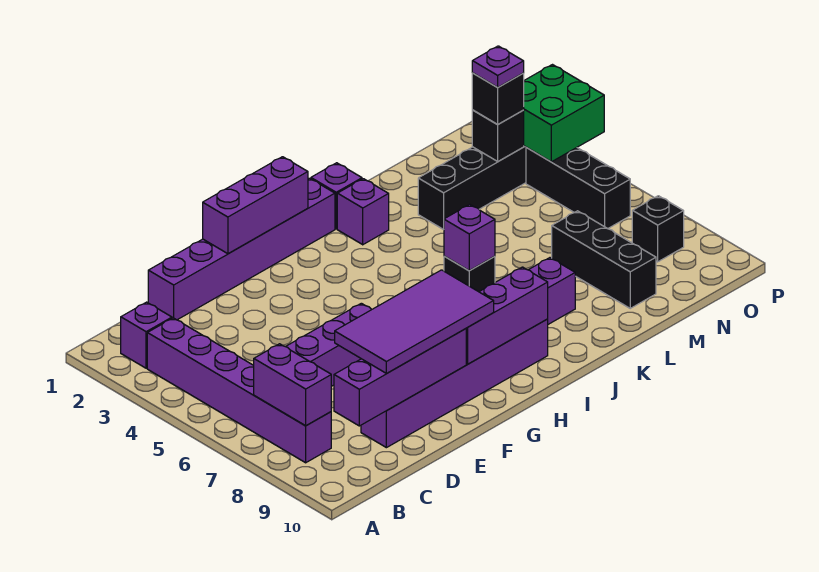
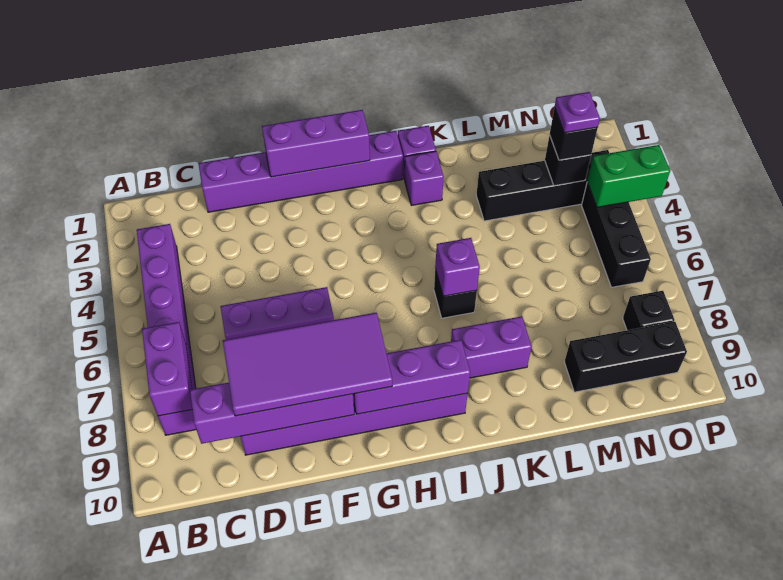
purple 1x1 brick [121,302,172,368] -> none
black 1x3 brick [552,211,656,308] -> black 1x3 brick turned to [564,322,687,392]
green 2x2 brick [523,65,604,162] -> green 1x2 brick [587,145,670,207]

